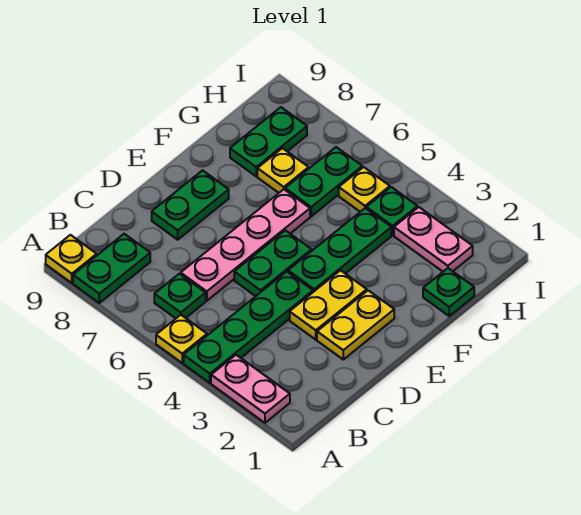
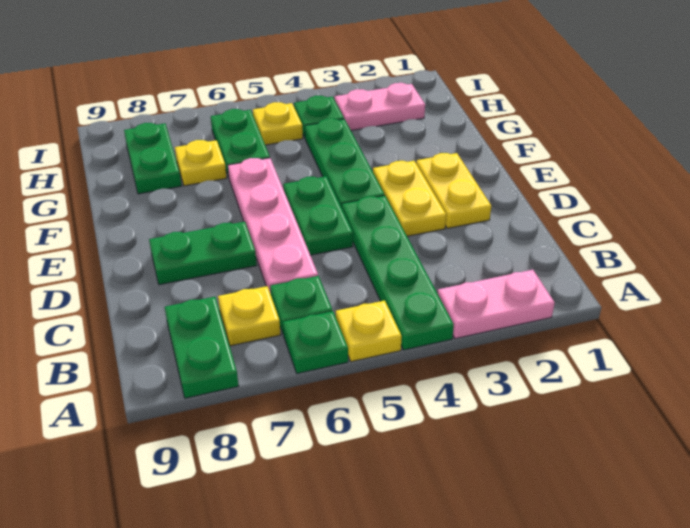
yellow 1x1 plate [46,235,97,283] -> yellow 1x1 plate moved to [218,286,281,346]
green 1x2 plate [152,170,229,240] -> green 1x2 plate turned to [149,222,257,285]
green 1x1 plate [423,268,474,316] -> green 1x1 plate moved to [283,311,348,374]

